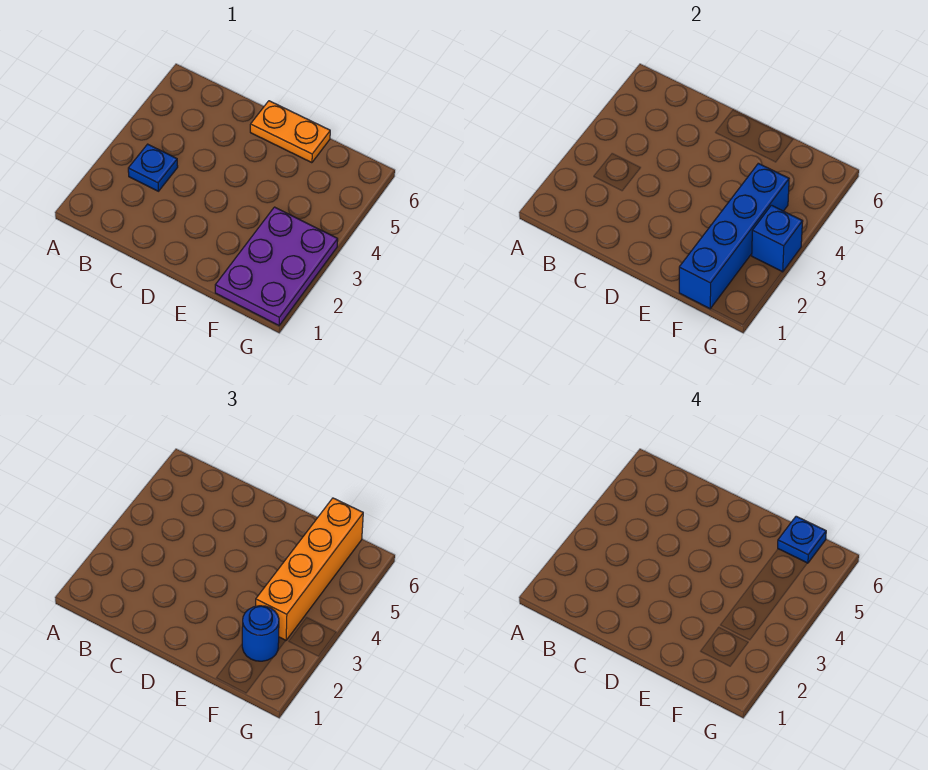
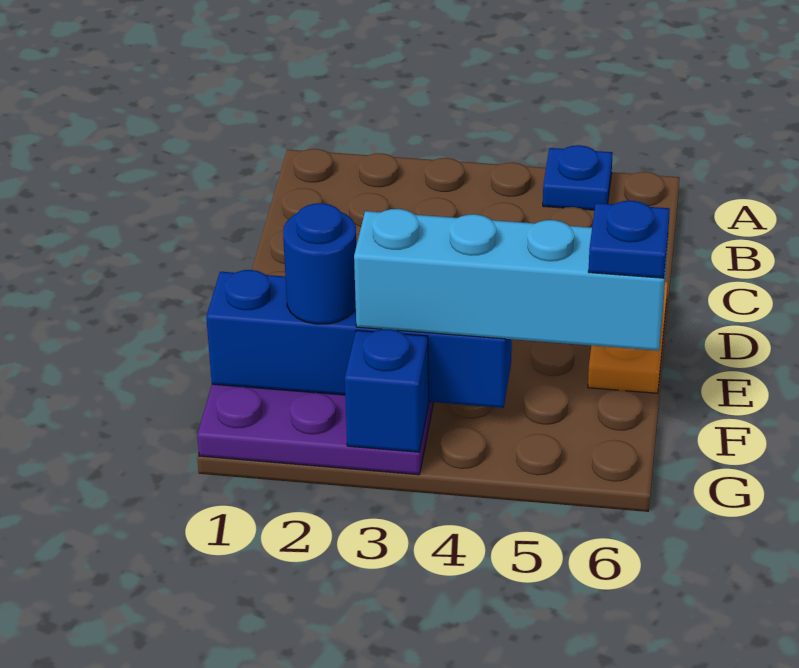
blue 1x1 plate [128,144,178,191] -> blue 1x1 plate moved to [543,145,613,210]
orange 1x4 brick [256,498,363,640] -> cyan 1x4 brick [354,209,668,351]

